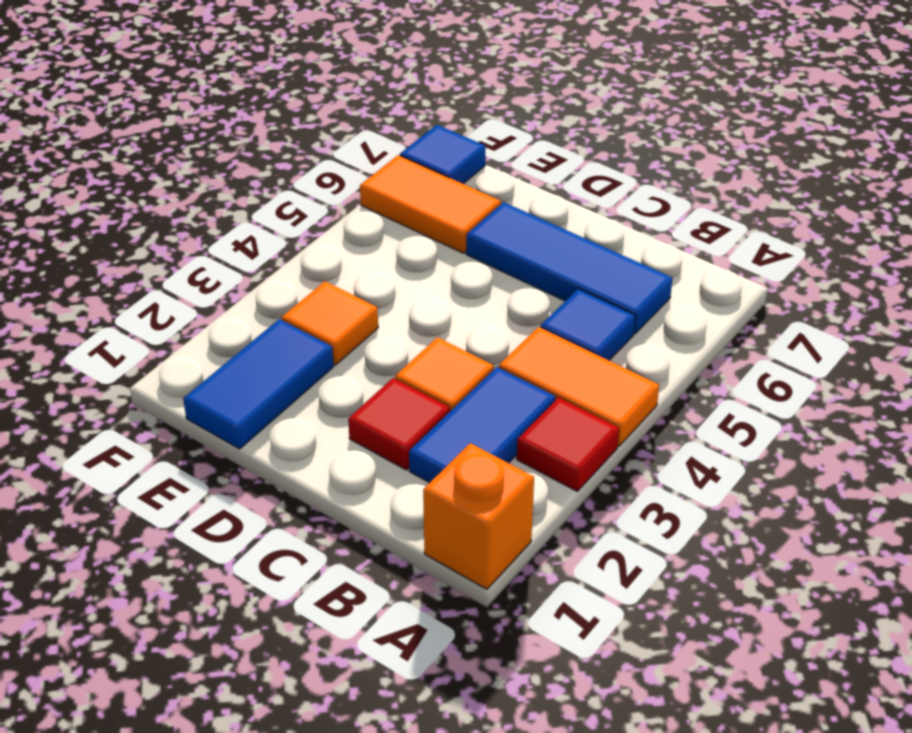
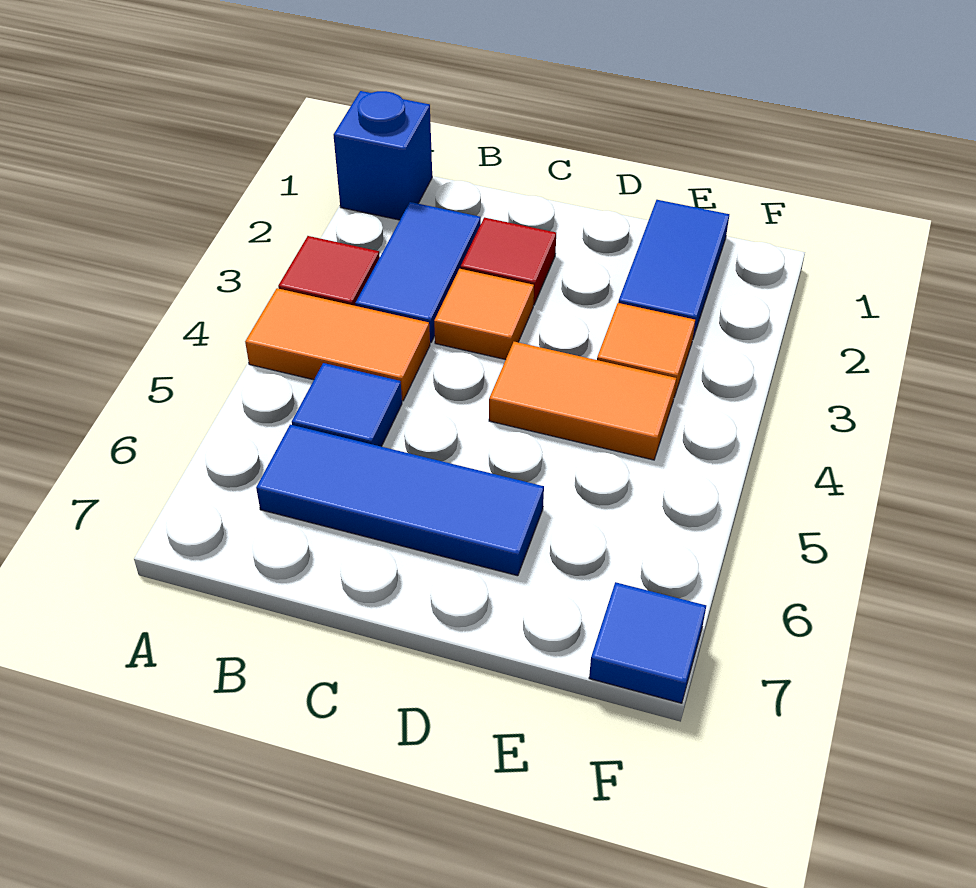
orange 1x1 brick [423,443,534,589] -> blue 1x1 brick [334,91,432,220]
orange 1x2 tile [360,155,501,253] -> orange 1x2 tile moved to [489,342,676,460]

